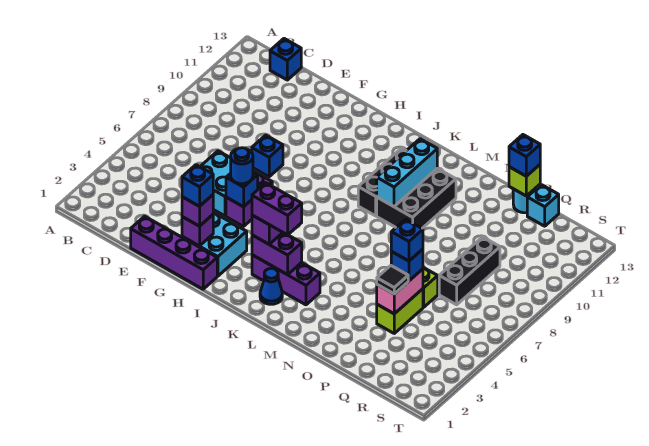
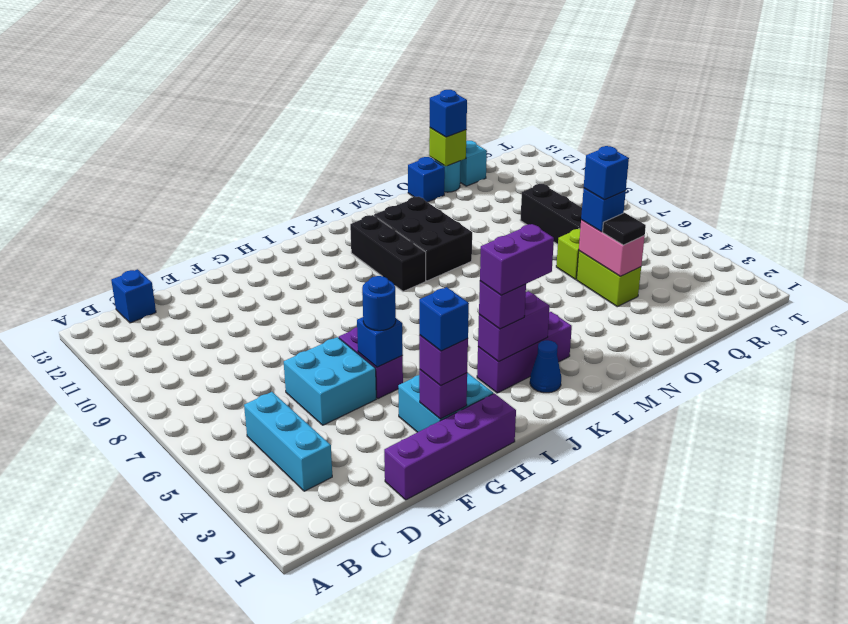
blue 1x1 brick [252,135,283,177] -> blue 1x1 brick moved to [408,157,445,202]
cyan 1x3 brick [377,139,437,207] -> cyan 1x3 brick moved to [244,392,332,491]

